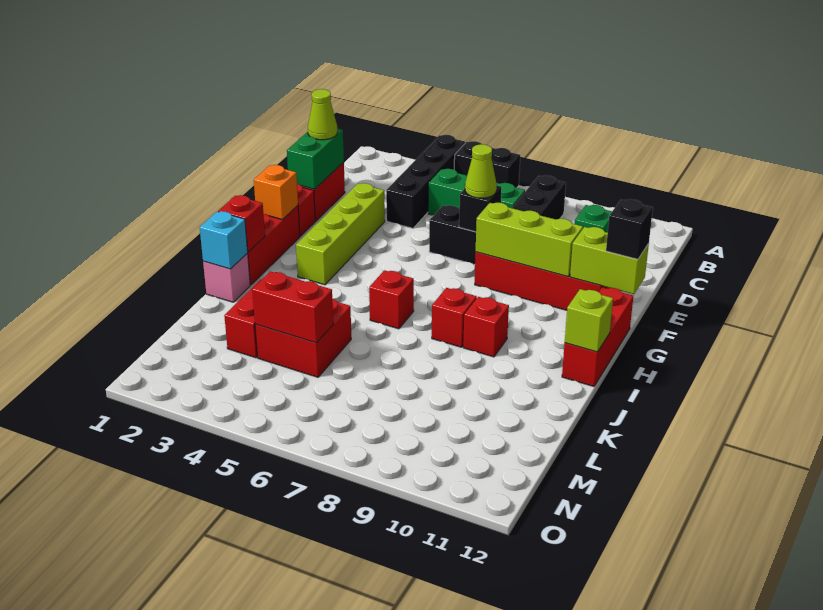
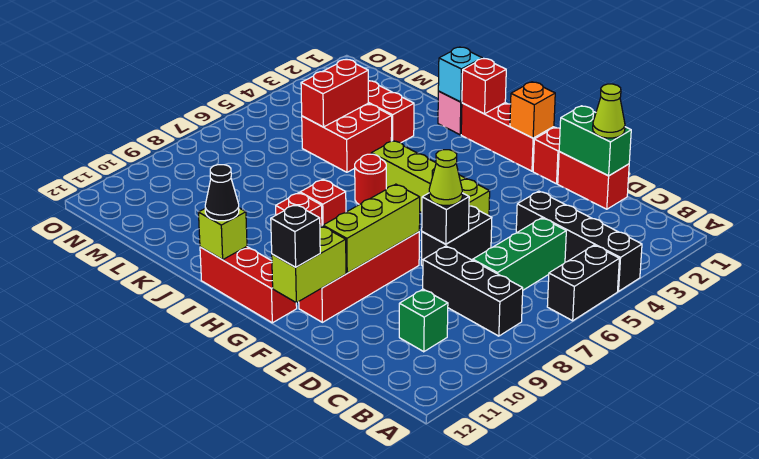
lime 1x4 brick [296,183,385,285] -> lime 1x4 brick moved to [371,141,490,216]
red 1x1 brick [369,270,414,329] -> red 1x1 round brick [355,154,386,205]
none -> black 1x1 cone [205,165,239,221]

